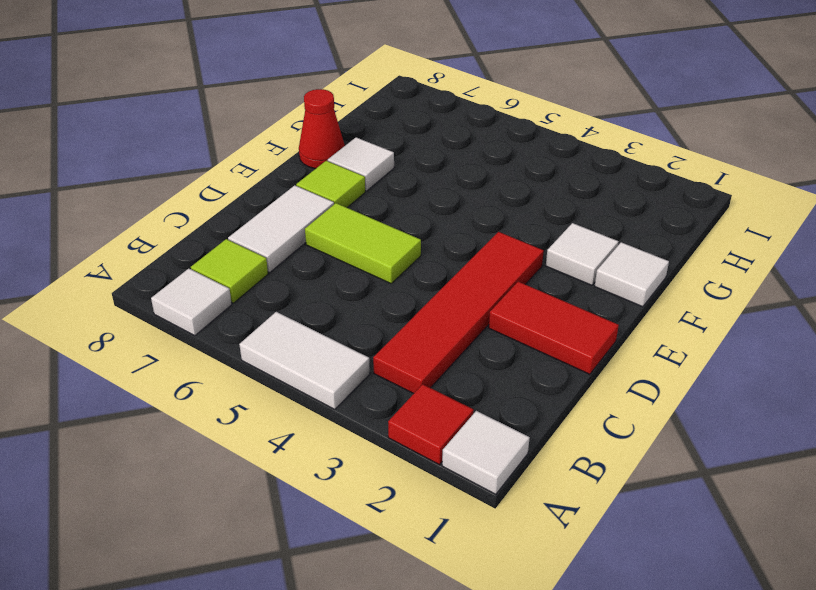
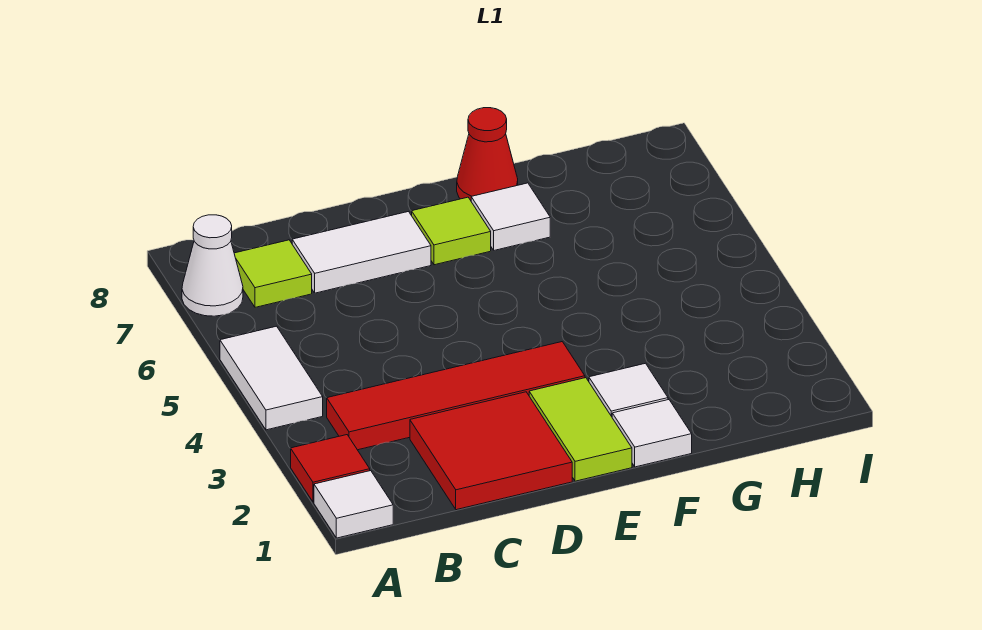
white 1x1 tile [151,269,232,336] -> white 1x1 cone [182,215,243,316]
red 1x2 tile [489,282,619,374] -> red 2x2 tile [410,392,572,510]
lime 1x2 tile [305,203,421,284] -> lime 1x2 tile moved to [529,378,632,481]

